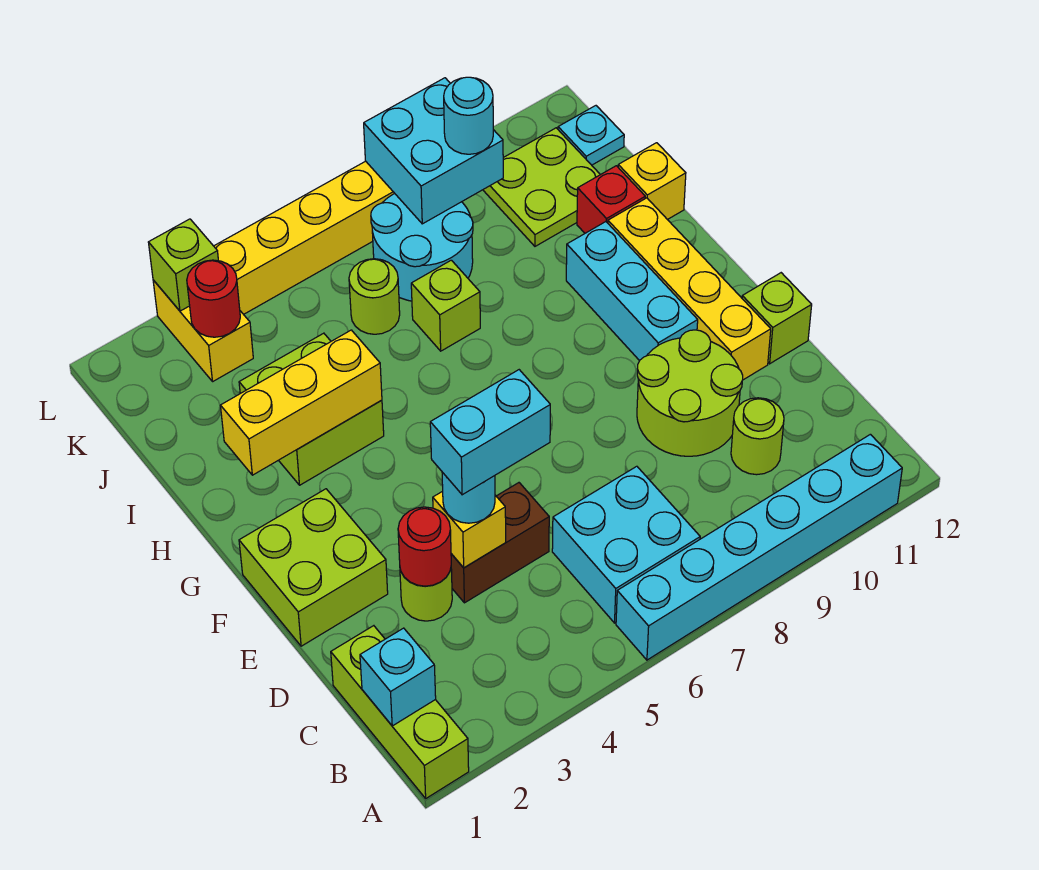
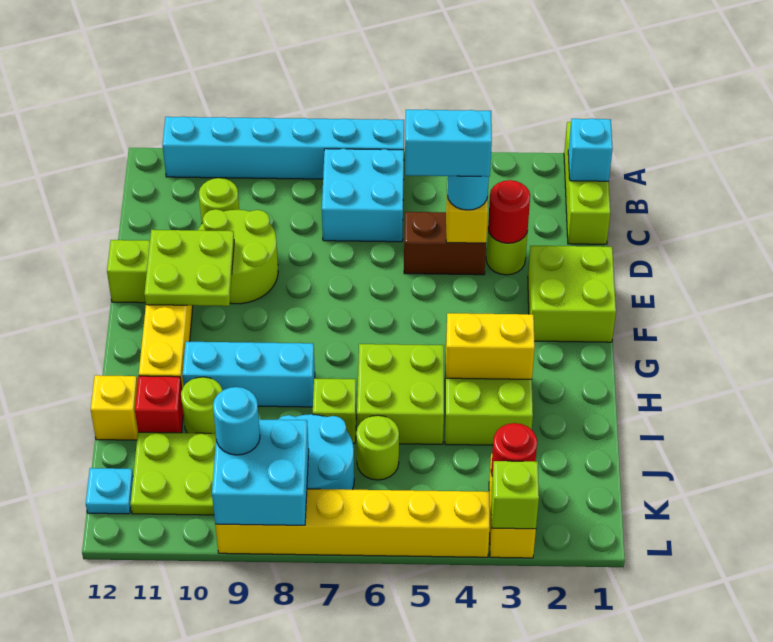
none -> lime 2x2 plate [144,230,234,306]
cyan 1x3 brick [566,222,698,361] -> cyan 1x3 brick turned to [183,342,315,407]
yellow 1x3 brick [220,330,382,475] -> yellow 1x2 brick [446,313,535,379]
none -> lime 2x2 brick [357,344,444,444]
none -> lime 1x1 round brick [181,377,222,433]

